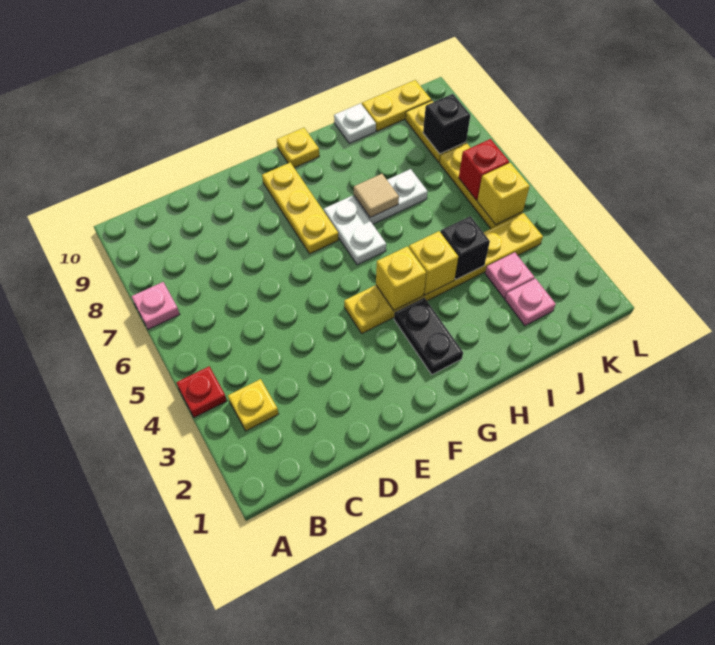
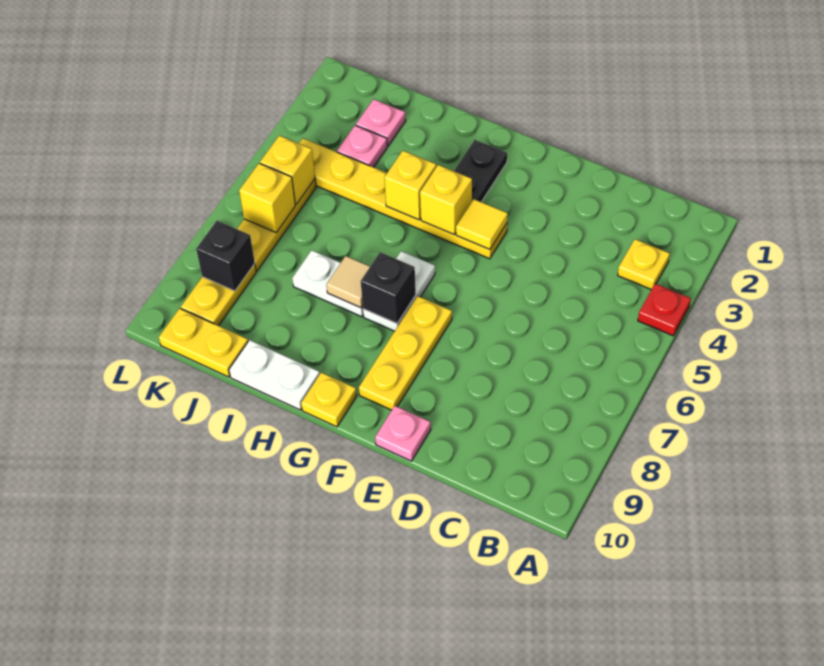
pink 1x1 plate [132,282,180,329] -> pink 1x1 plate moved to [375,406,431,461]
none -> yellow 1x1 tile [456,199,508,249]
black 1x1 brick [441,216,490,279] -> black 1x1 brick moved to [361,252,416,323]
white 1x1 plate [334,103,376,143] -> white 1x2 plate [229,340,320,410]
red 1x1 brick [459,139,509,200] -> yellow 1x1 brick [239,163,295,233]

